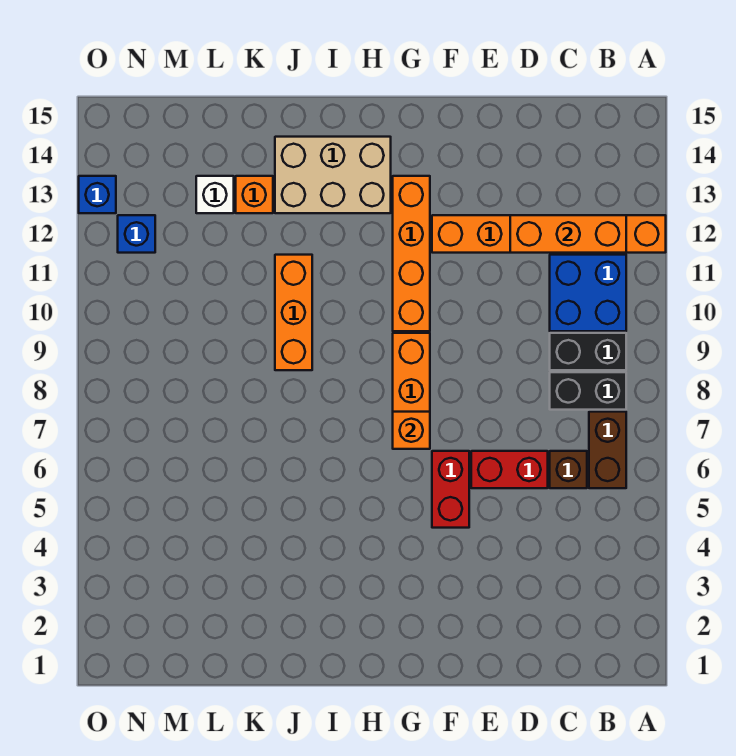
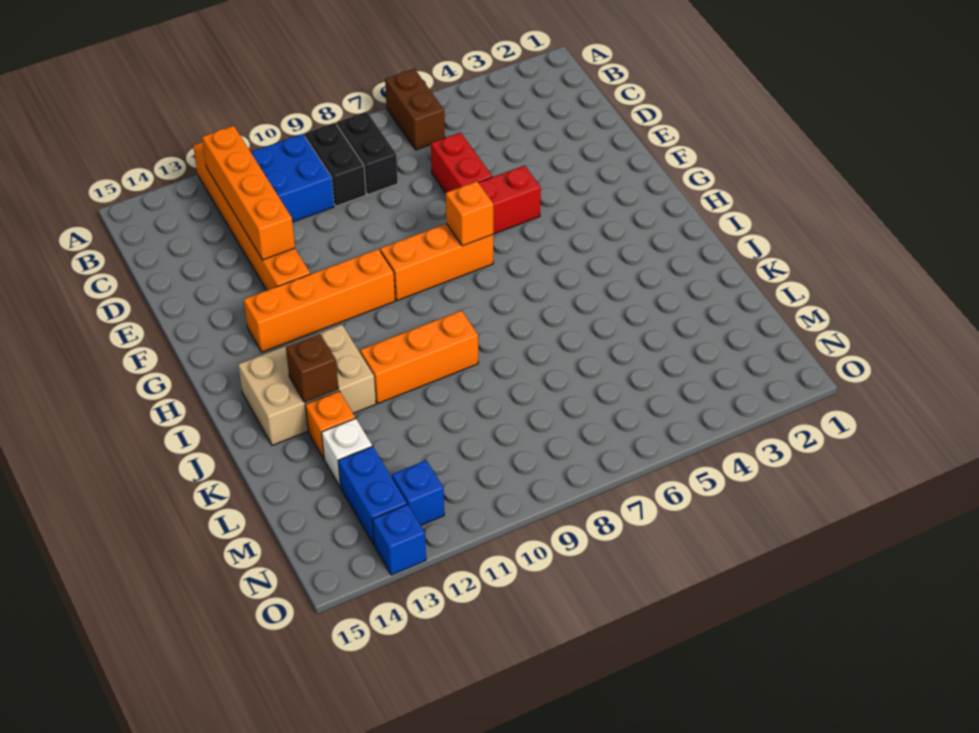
brown 1x2 brick [589,412,626,488] -> brown 1x2 brick turned to [385,69,445,150]
orange 1x3 brick [510,215,626,253] -> orange 1x4 brick [202,126,295,260]
brown 1x1 brick [550,451,587,488] -> brown 1x1 brick moved to [286,334,339,402]
tan 2x3 brick [275,137,391,213] -> tan 2x3 brick turned to [238,325,376,445]
none -> blue 1x2 brick [338,446,407,545]

